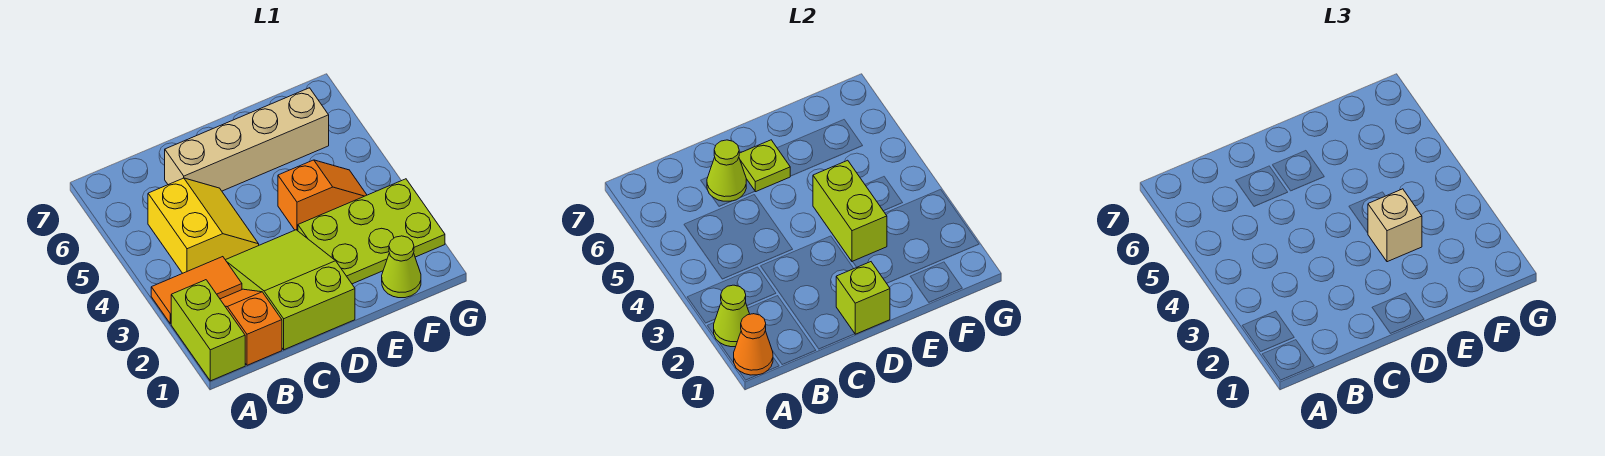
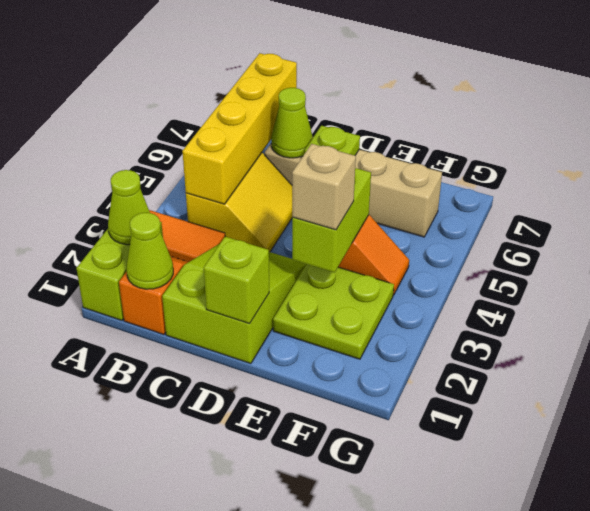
orange 1x1 cone [734,314,773,375] -> none
none -> yellow 1x4 brick [182,53,297,204]
lime 2x3 plate [298,179,445,284] -> lime 2x2 plate [273,264,394,359]
lime 1x1 cone [382,236,421,298] -> lime 1x1 cone moved to [126,213,173,289]

